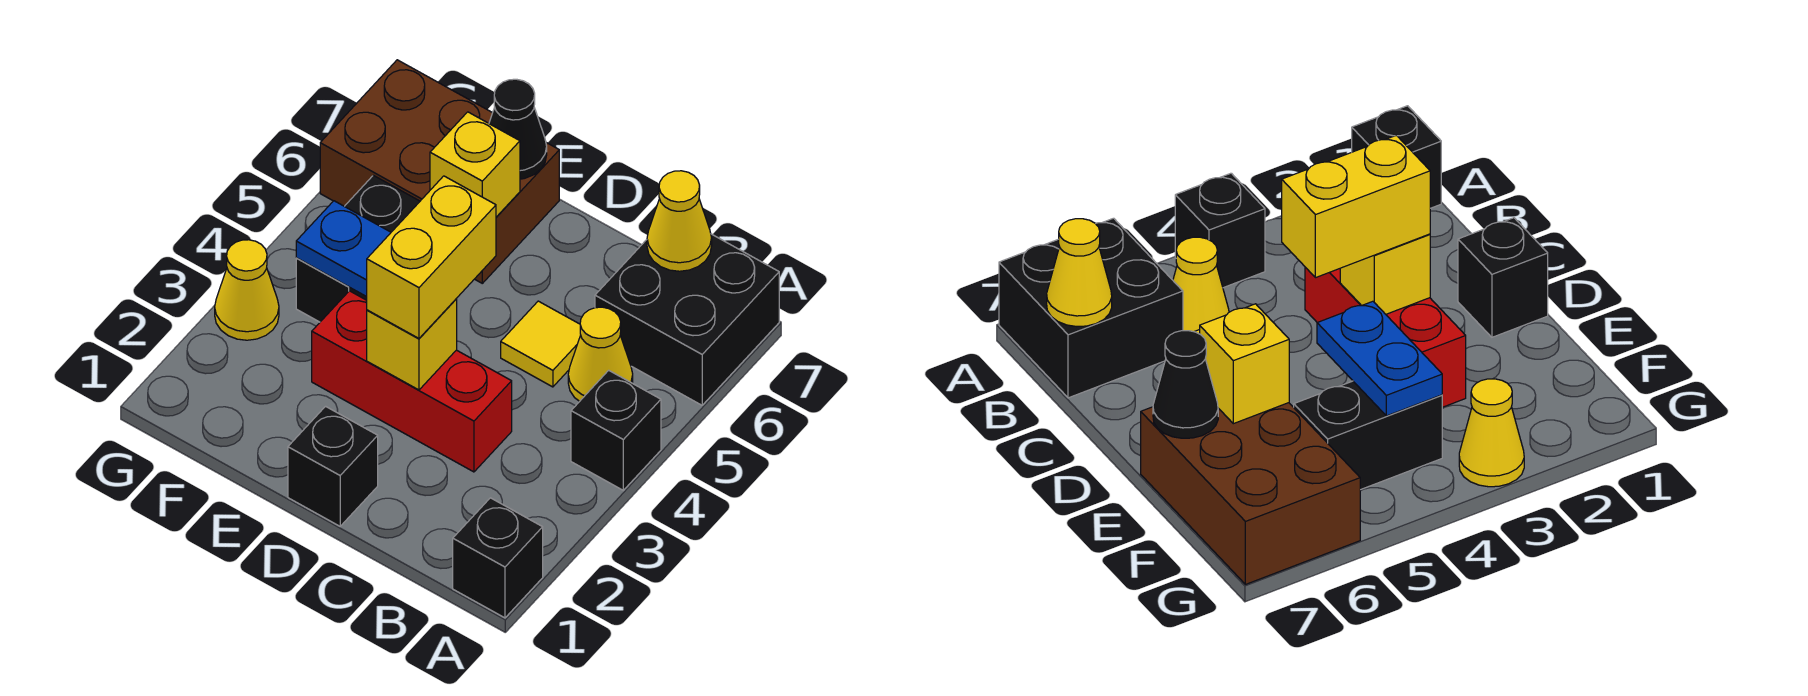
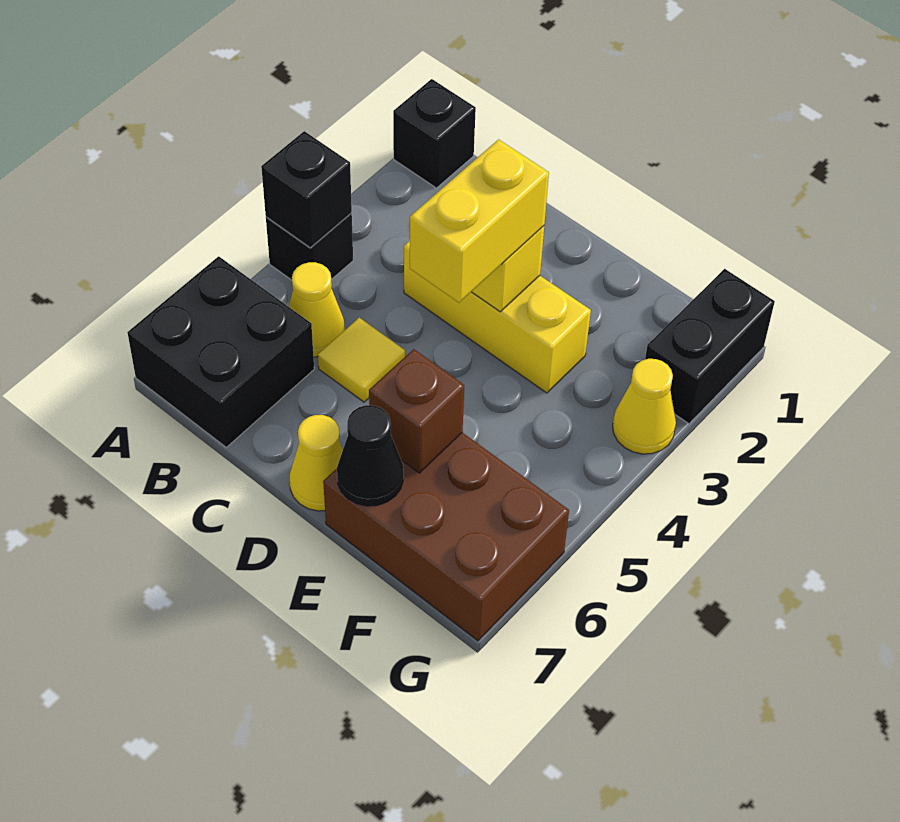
yellow 1x1 cone [647,171,712,271] -> yellow 1x1 cone moved to [290,415,343,511]
red 1x3 brick [312,291,512,472] -> yellow 1x3 brick [404,241,591,393]
black 1x1 brick [288,406,378,526] -> black 1x1 brick moved to [261,131,352,248]
blue 1x2 plate [296,201,391,297] -> none
yellow 1x1 brick [430,112,520,217] -> brown 1x1 brick [369,349,464,473]
black 1x2 brick [296,175,420,322] -> black 1x2 brick moved to [645,269,775,424]

